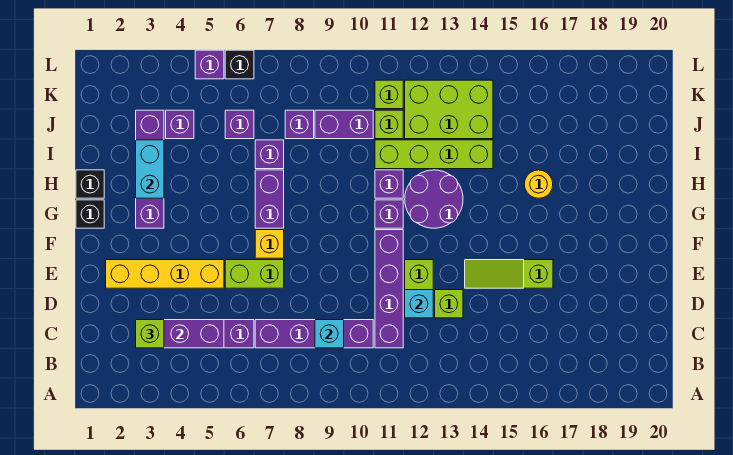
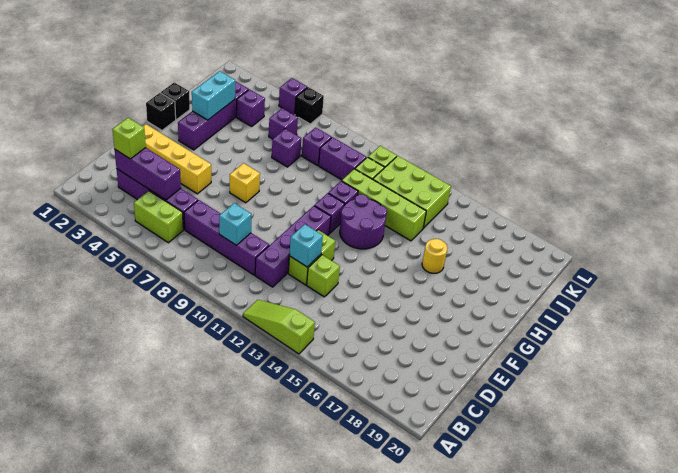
lime 1x2 brick [225,260,284,288] -> lime 1x2 brick moved to [134,191,183,243]
lime 1x3 slope [465,260,553,288] -> lime 1x3 slope moved to [243,300,315,354]
purple 1x2 brick [255,170,284,228] -> none

